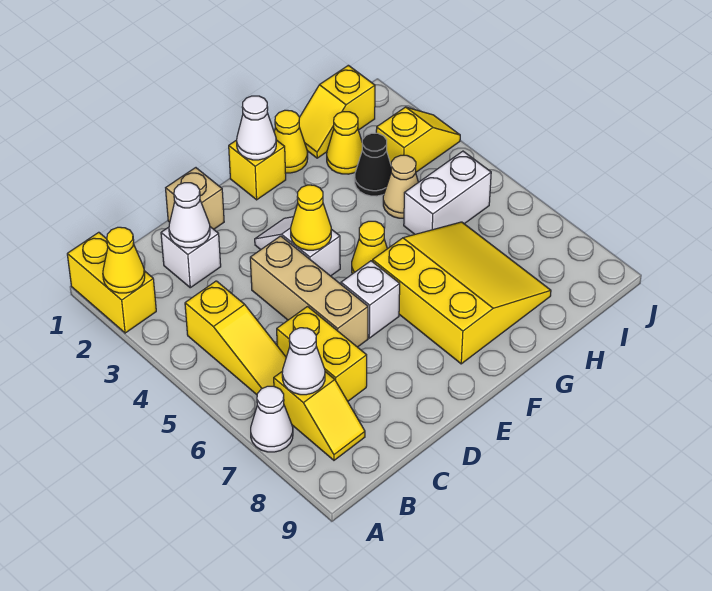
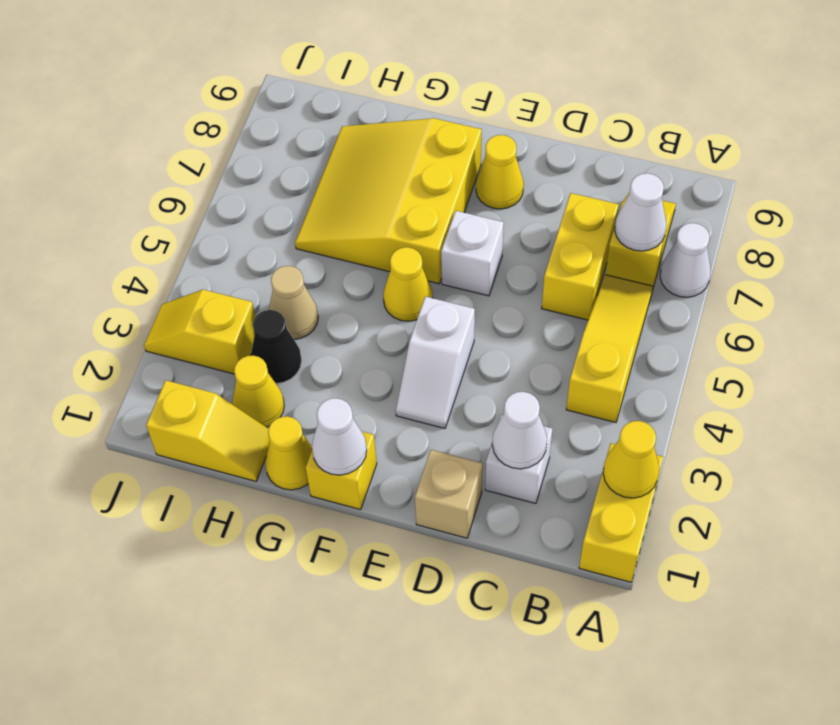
tan 1x3 brick [250,236,368,347] -> none
yellow 1x1 cone [291,185,331,250] -> yellow 1x1 cone moved to [476,135,524,209]
white 1x2 brick [404,151,491,234] -> none

